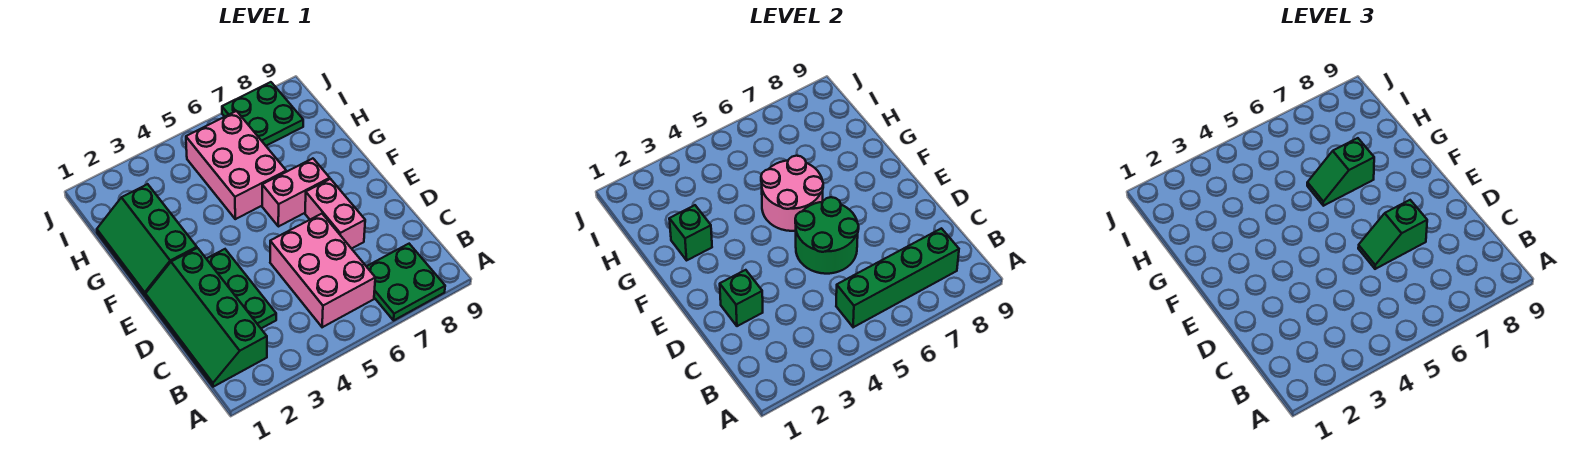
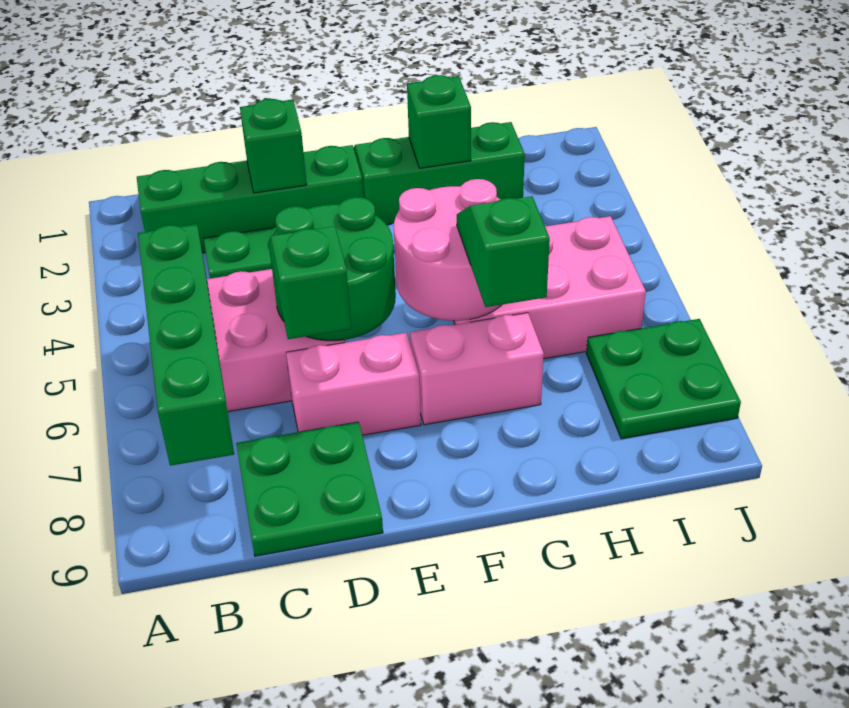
green 2x2 plate [366,244,445,320] -> green 2x2 plate moved to [236,422,383,556]
pink 1x2 brick [262,158,330,227] -> pink 1x2 brick turned to [410,313,544,425]

